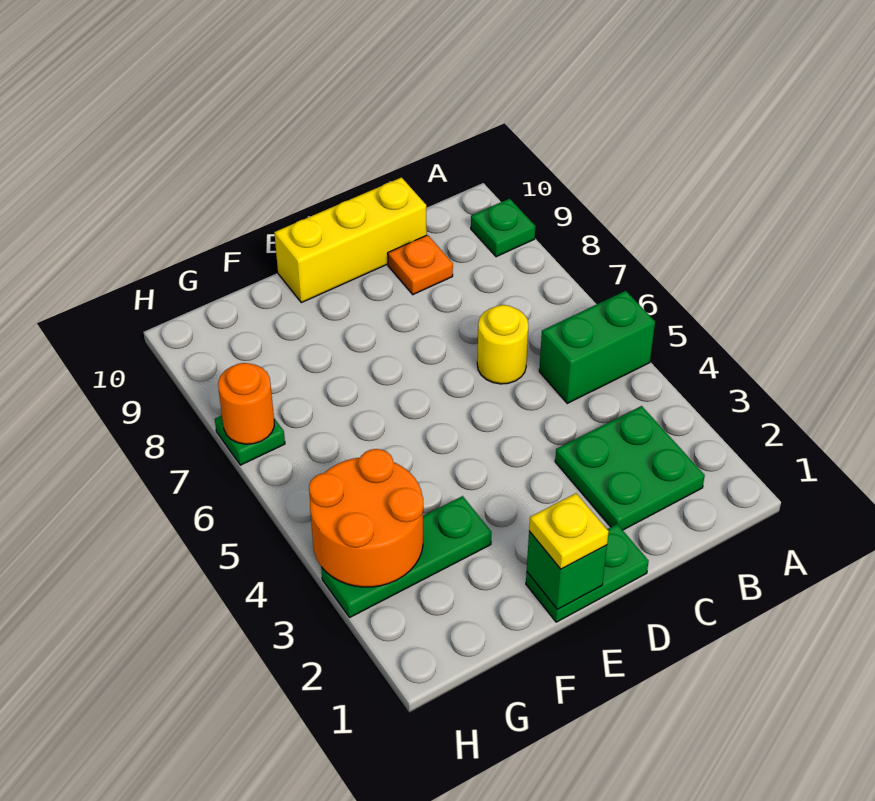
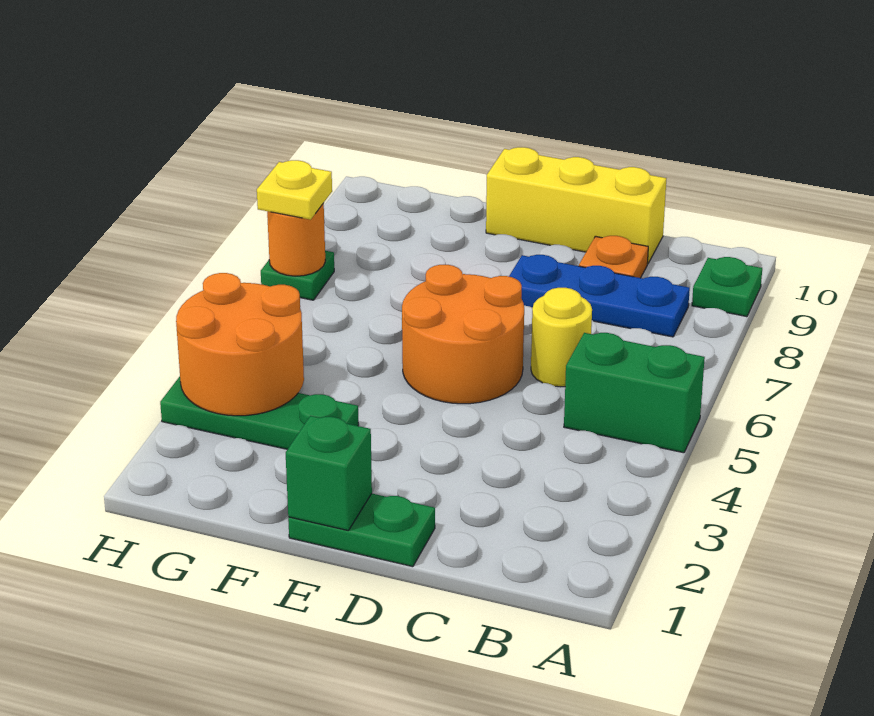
green 2x2 plate [555,406,705,530] -> none
none -> blue 1x3 plate [509,255,690,337]
none -> orange 2x2 round brick [402,265,524,404]
yellow 1x1 plate [529,493,609,569] -> yellow 1x1 plate moved to [257,160,332,220]

